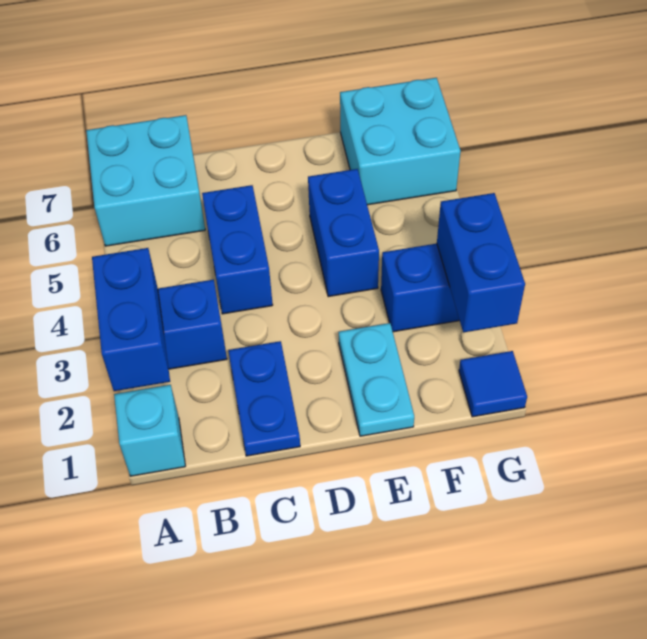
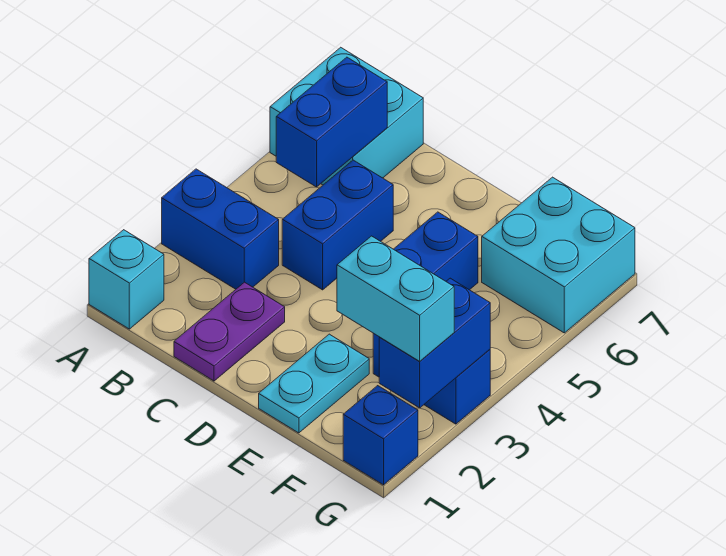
blue 1x2 brick [92,248,170,391] -> blue 1x2 brick moved to [276,57,387,187]
blue 1x2 plate [228,341,300,456] -> purple 1x2 plate [174,282,285,381]
none -> cyan 1x2 brick [337,236,454,361]
blue 1x1 tile [459,351,527,417] -> blue 1x1 brick [343,386,418,485]

